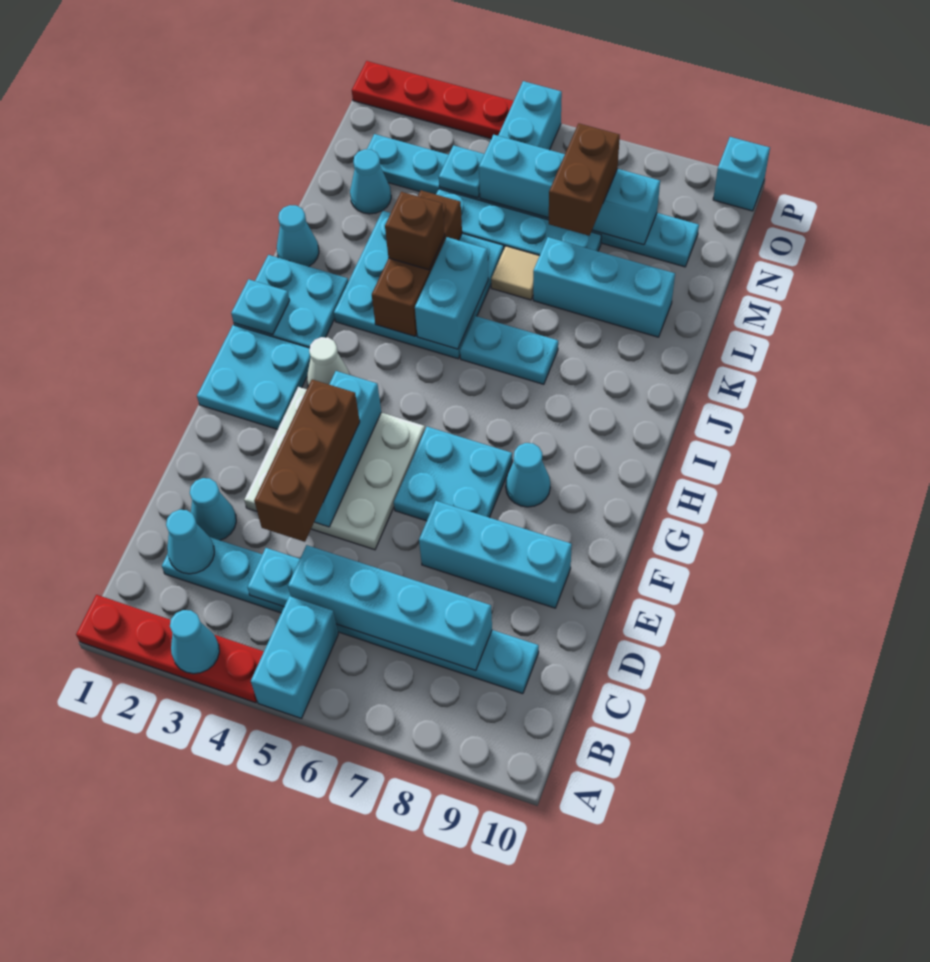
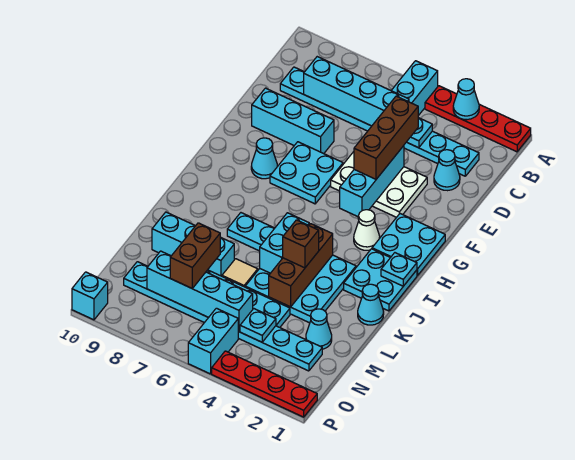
cyan 1x1 cone [166,510,214,574] -> none
white 3x3 plate [244,387,425,550] -> white 2x3 plate [331,152,427,217]

